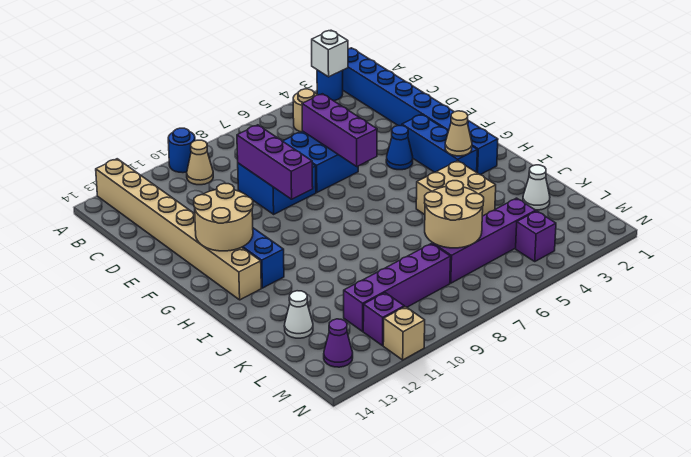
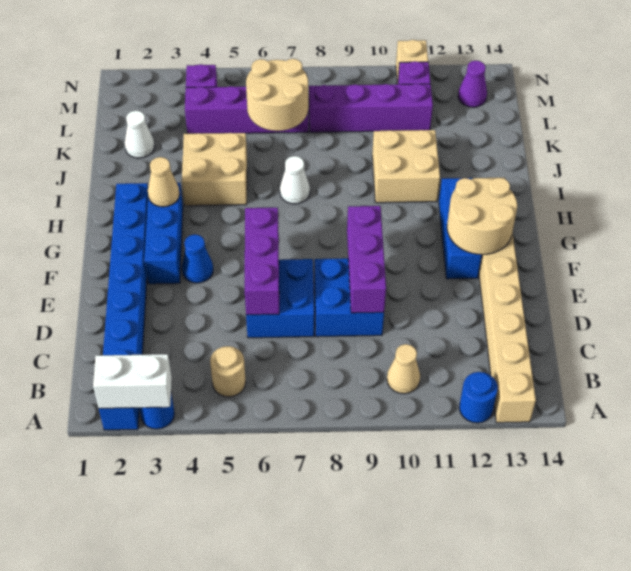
white 1x1 brick [312,30,348,77] -> white 1x2 brick [93,354,172,408]
blue 1x1 round brick [168,128,195,173] -> blue 1x1 round brick moved to [459,372,498,423]
none -> tan 2x2 brick [372,130,440,203]
white 1x1 cone [284,291,313,338] -> white 1x1 cone moved to [280,156,310,204]

